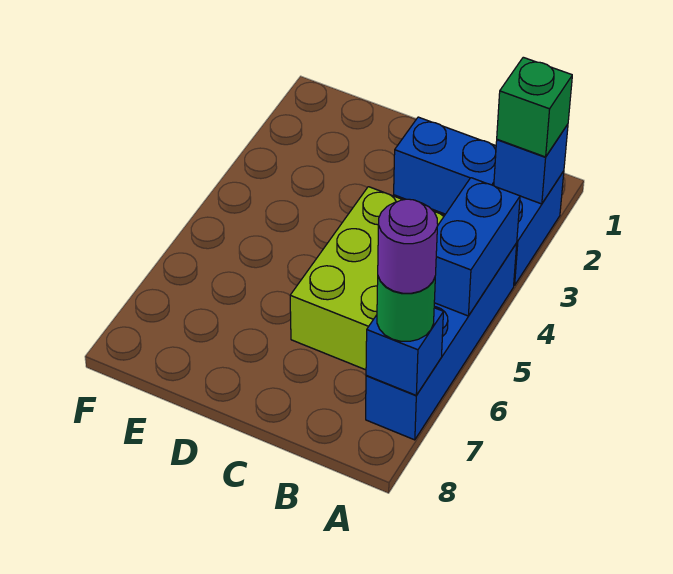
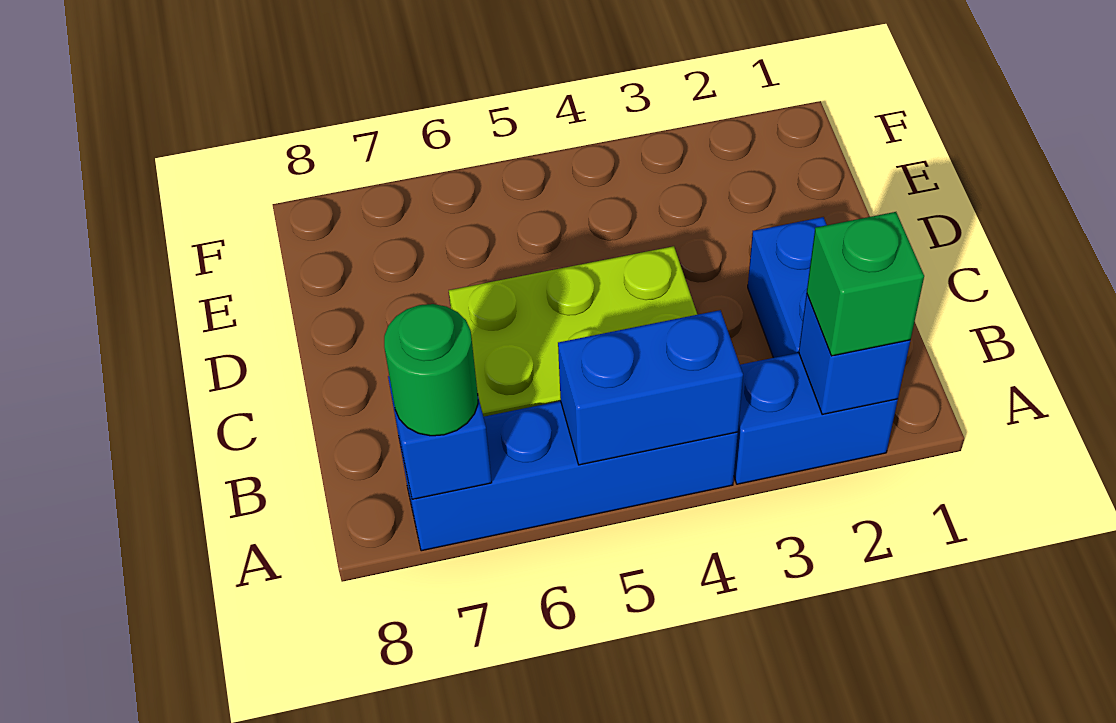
purple 1x1 round brick [378,199,438,293] -> none

